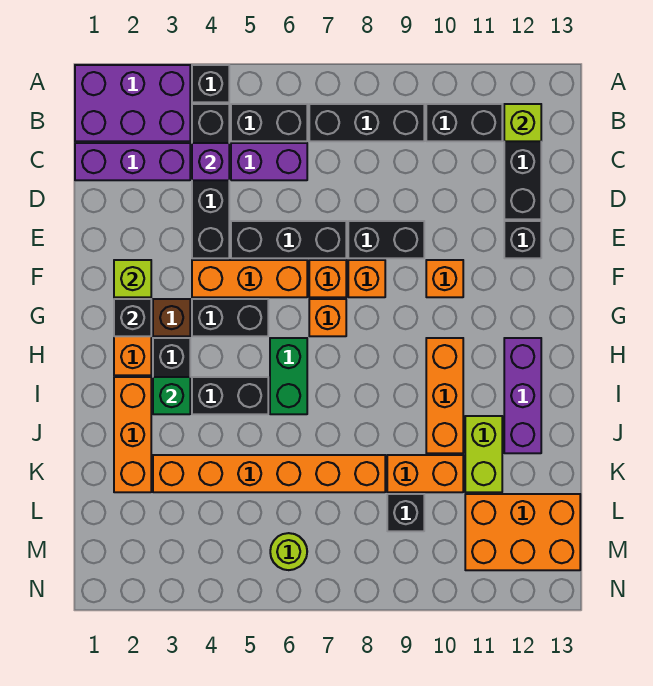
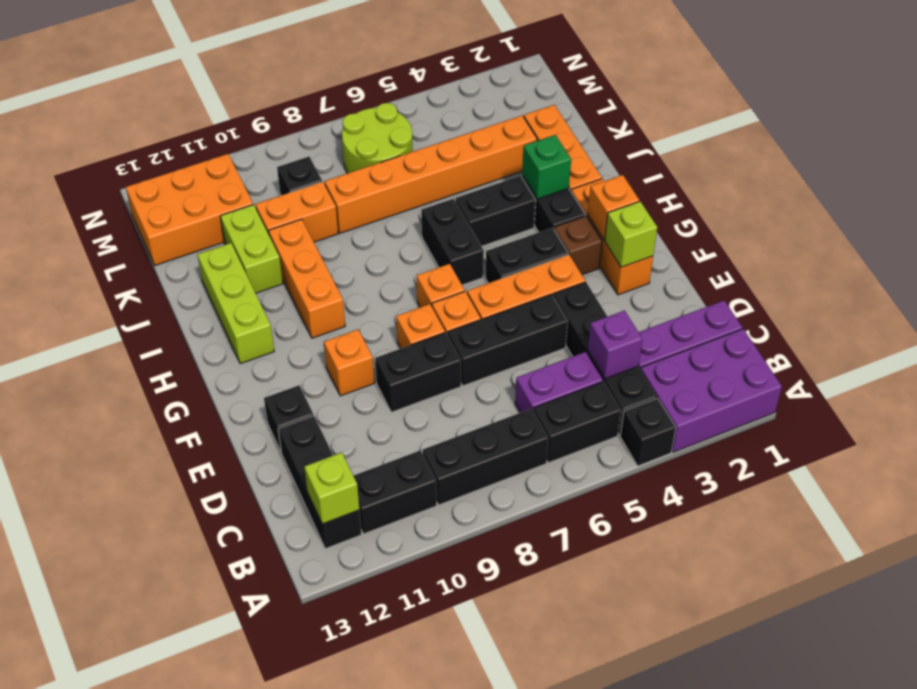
black 1x1 brick [114,299,151,336] -> orange 1x1 brick [588,175,639,240]
green 1x2 brick [270,338,307,414] -> black 1x2 brick [421,199,484,285]
purple 1x3 brick [504,338,541,453] -> lime 1x3 brick [197,243,274,364]
lime 1x1 round brick [270,533,307,570] -> lime 2x2 round brick [342,103,413,173]

